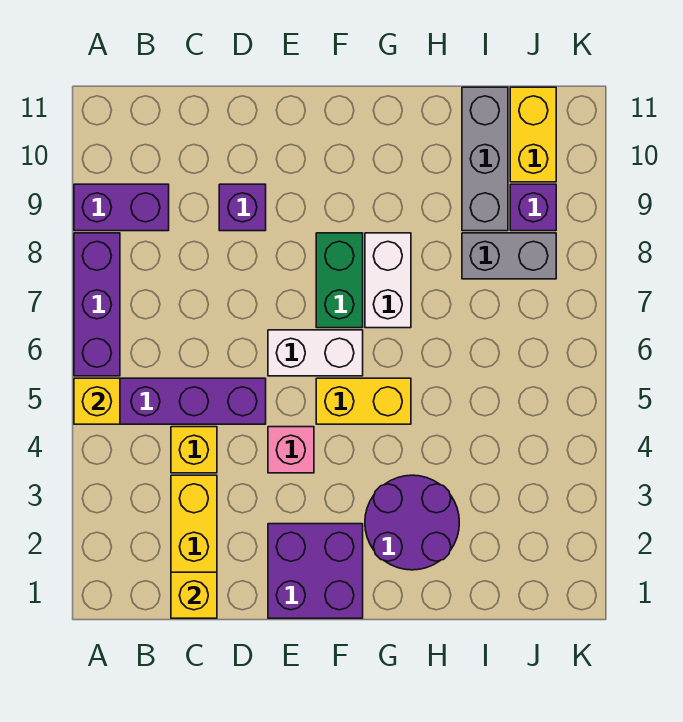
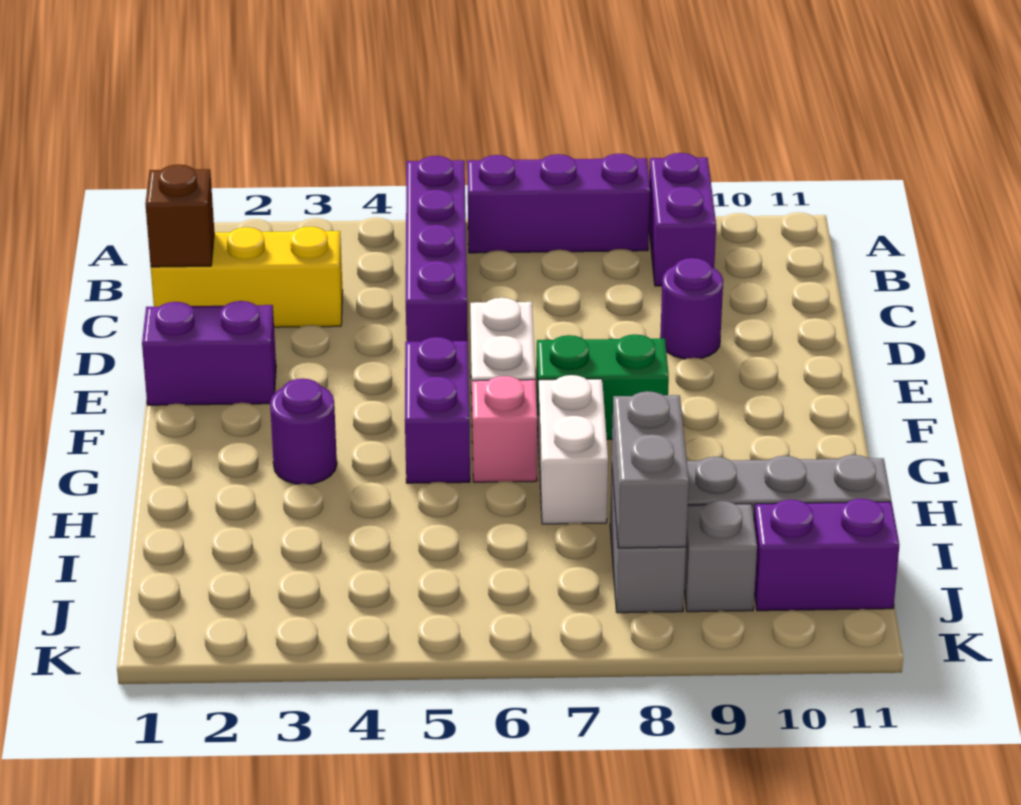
yellow 1x1 brick [74,378,120,424] -> none
yellow 1x1 brick [171,572,217,618] -> brown 1x1 brick [145,165,214,267]
yellow 1x1 brick [171,427,217,473] -> none
purple 1x1 brick [219,184,266,231] -> purple 1x1 round brick [660,258,723,359]
purple 2x2 brick [268,524,363,618] -> purple 1x2 brick [142,301,276,405]
pink 1x1 brick [268,427,314,473] -> pink 1x1 brick moved to [472,376,537,482]
yellow 1x2 brick [316,378,411,424] -> purple 1x2 brick [405,337,470,483]
purple 2x2 round brick [365,475,459,570] -> purple 1x1 round brick [270,379,337,484]
white 1x2 brick [365,233,411,328] -> white 1x2 brick turned to [538,375,608,524]
none -> grey 1x2 brick [612,391,689,548]
purple 1x1 brick [510,184,556,231] -> grey 1x1 brick [684,501,757,612]
yellow 1x2 brick [510,87,556,182] -> purple 1x2 brick [754,499,899,611]

